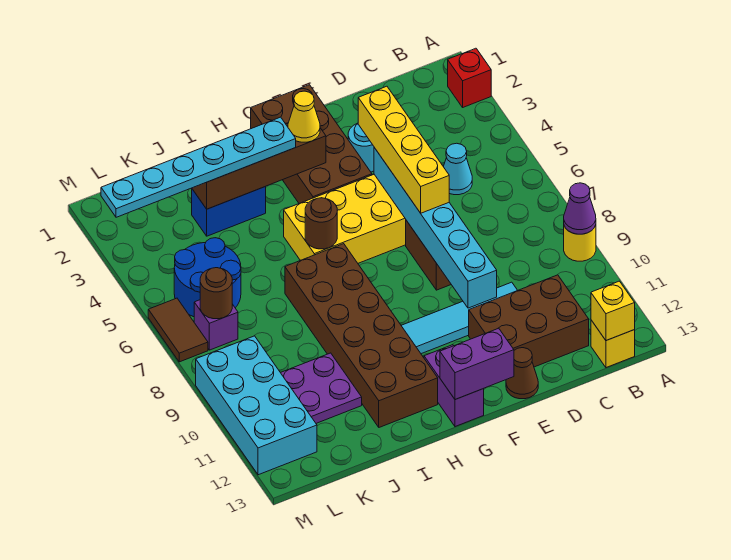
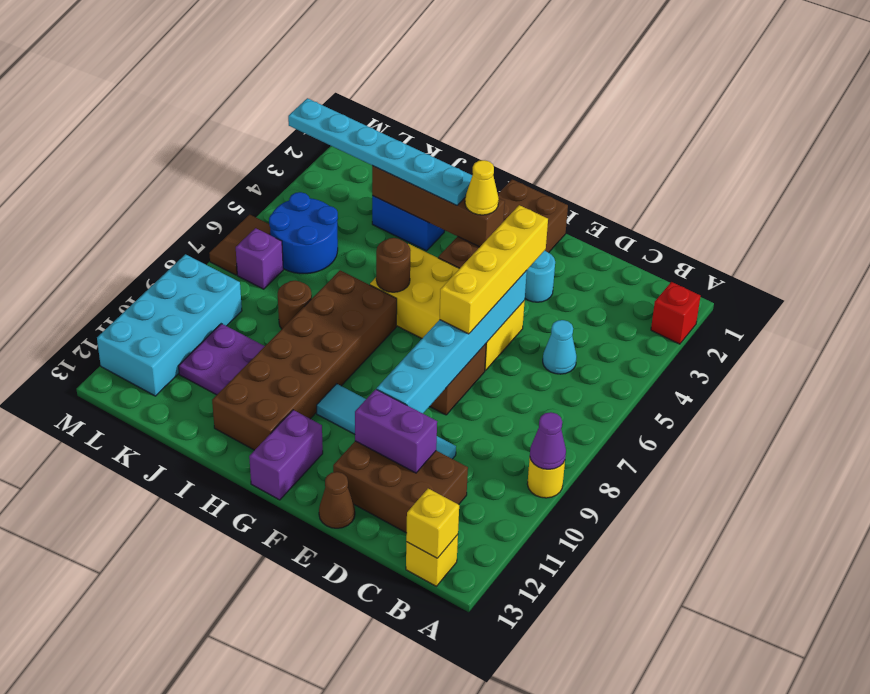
purple 1x2 brick [440,328,514,400] -> purple 1x2 brick moved to [355,389,437,473]
brown 1x1 round brick [200,268,232,319] -> brown 1x1 round brick moved to [278,281,312,329]

